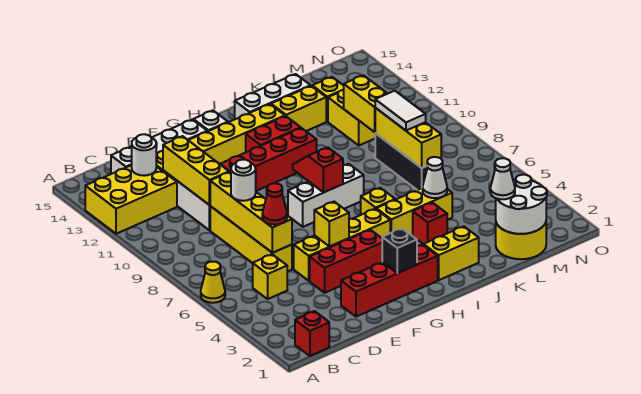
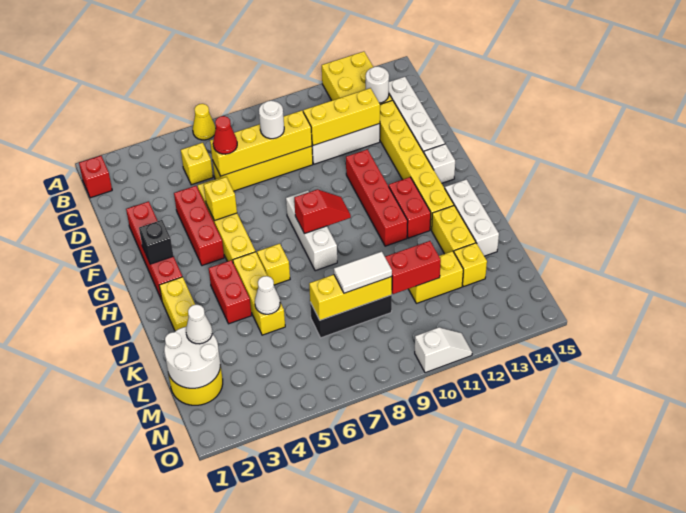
red 1x1 brick [413,202,447,244] -> red 1x2 brick [209,260,252,324]
yellow 1x2 brick [344,75,388,132] -> red 1x2 brick [385,241,441,294]
none -> white 1x2 slope [415,327,472,373]

